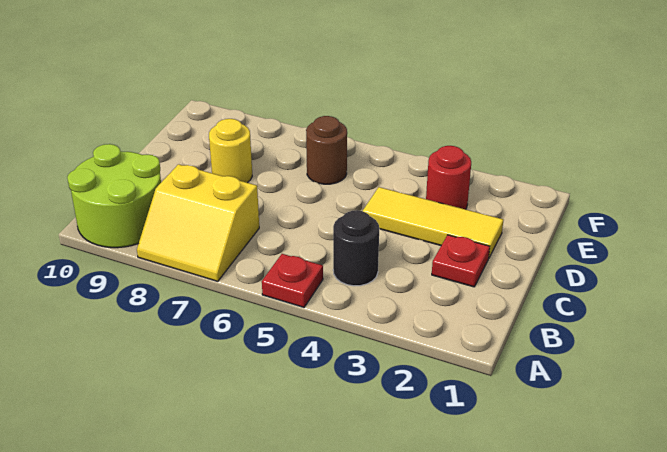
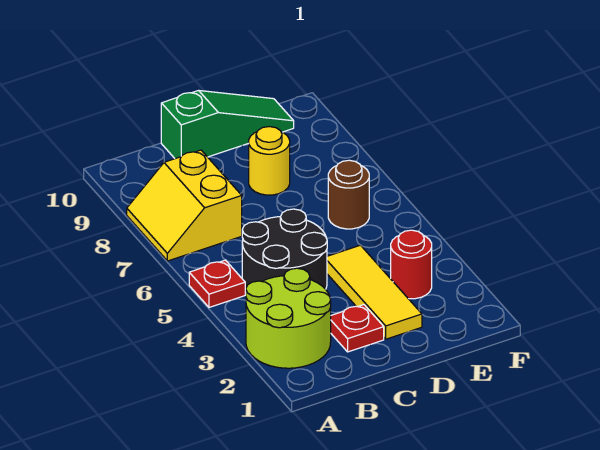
lime 2x2 round brick [67,144,161,248] -> lime 2x2 round brick moved to [245,268,331,368]
black 1x1 round brick [333,210,379,286] -> black 2x2 round brick [242,209,327,292]
none -> green 1x3 slope [161,90,294,159]

